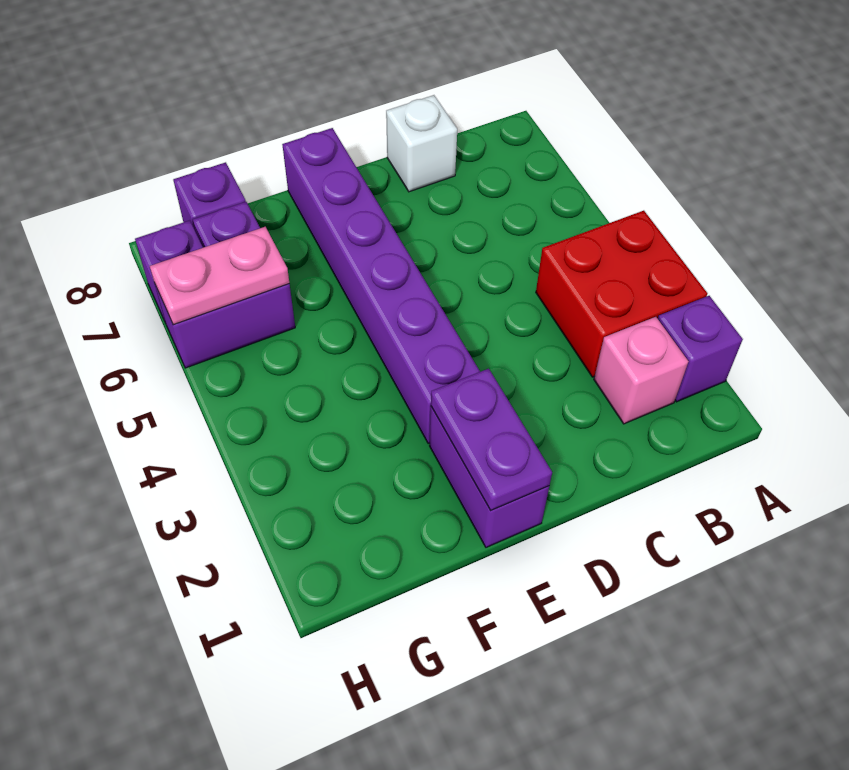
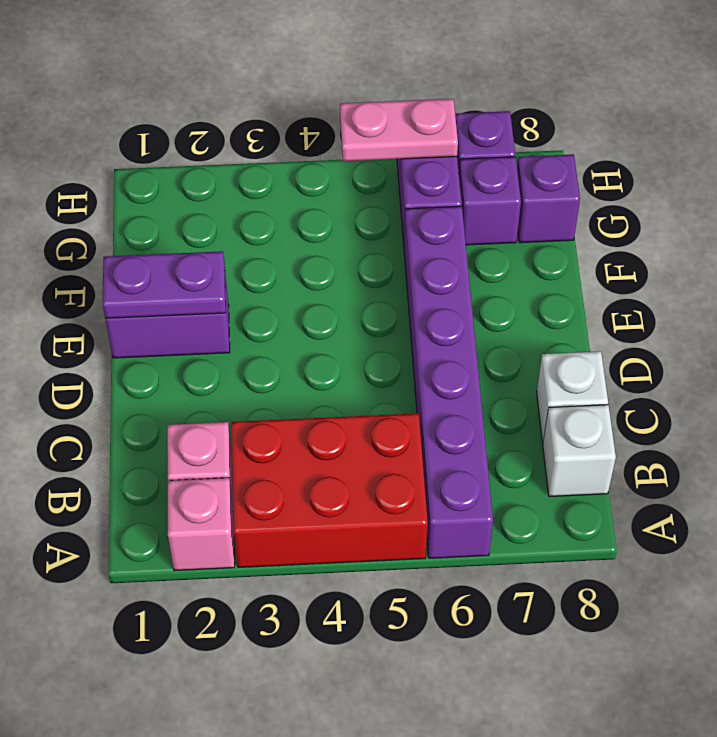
purple 1x1 brick [658,296,743,402] -> pink 1x1 brick [168,478,235,571]
red 2x2 brick [536,211,707,377] -> red 2x3 brick [231,413,428,567]
none -> white 1x1 brick [543,405,616,497]
purple 1x6 brick [282,128,480,443] -> purple 1x6 brick turned to [404,206,493,558]
pink 1x2 plate [150,227,289,325] -> pink 1x2 plate turned to [340,99,458,161]

